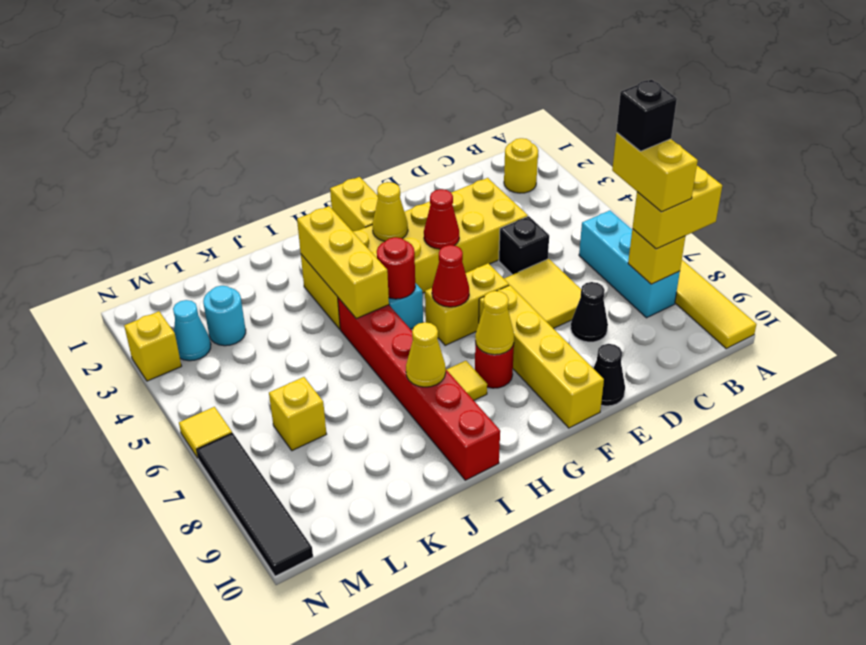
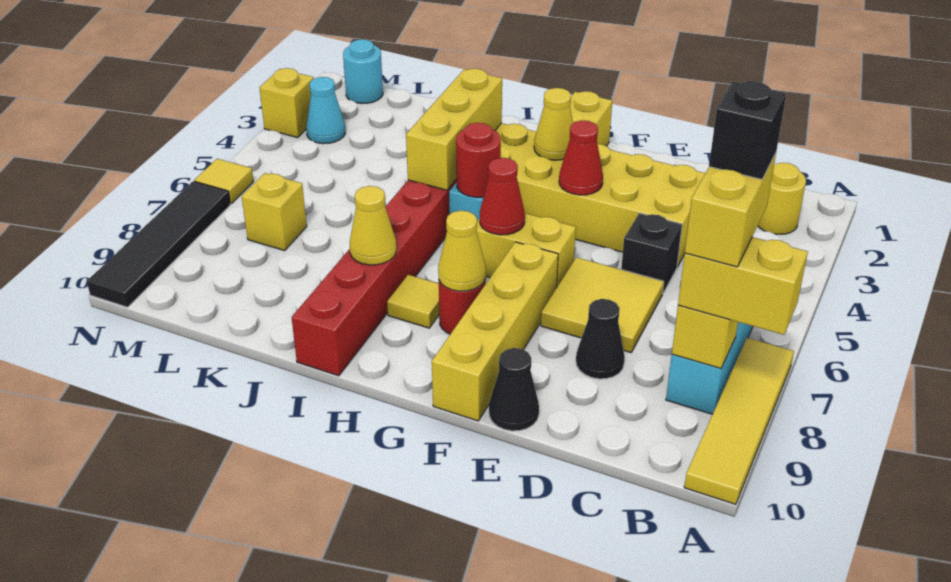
cyan 1x1 round brick [203,286,246,346] -> cyan 1x1 round brick moved to [343,39,383,104]

